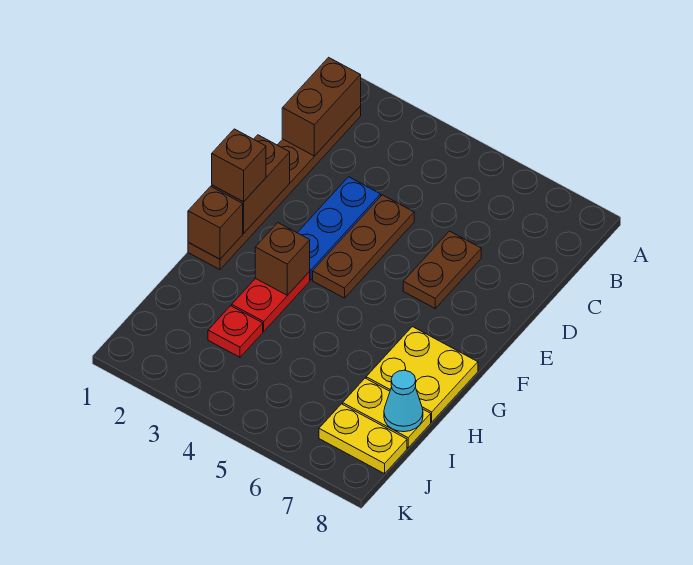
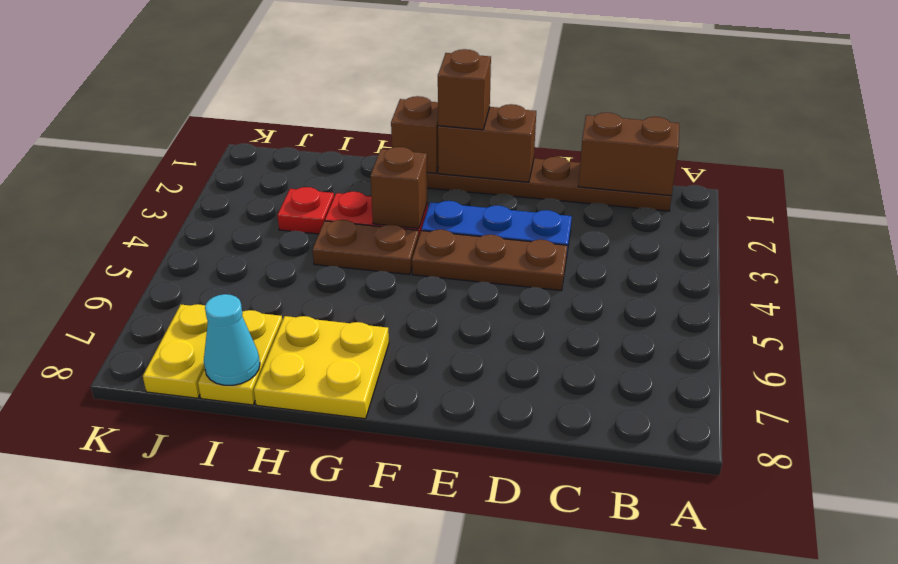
brown 1x2 plate [403,231,481,308] -> brown 1x2 plate moved to [313,220,419,275]

